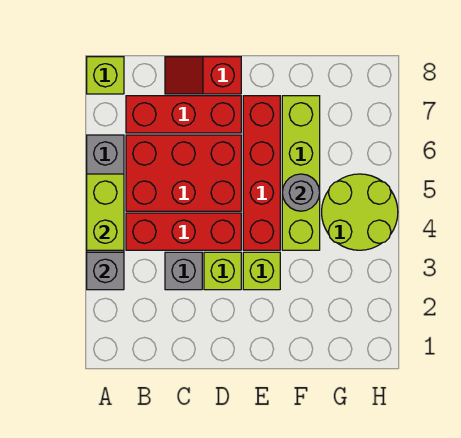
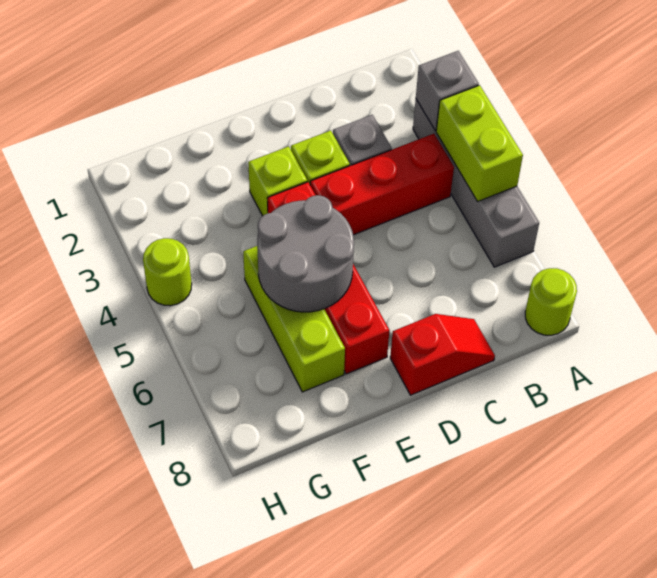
lime 1x1 brick [87,57,124,94] -> lime 1x1 round brick [525,268,577,335]
red 2x3 brick [126,135,241,211] -> none
red 1x3 brick [126,96,241,133] -> none
lime 1x4 brick [282,96,320,250] -> lime 1x3 brick [243,246,345,392]
grey 1x1 round brick [282,174,320,211] -> grey 2x2 round brick [257,195,354,312]
lime 2x2 round brick [322,174,398,250] -> lime 1x1 round brick [143,238,192,306]

